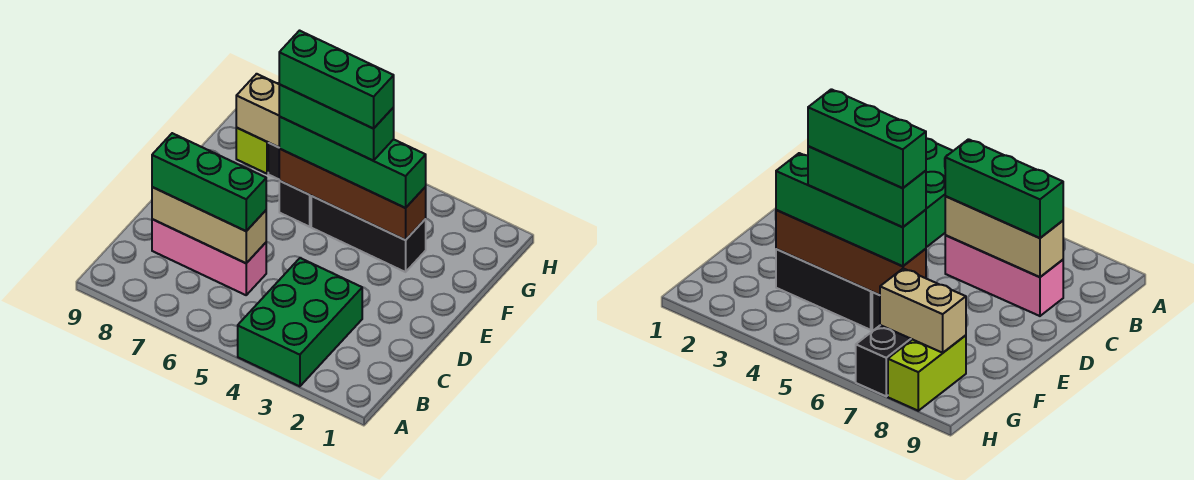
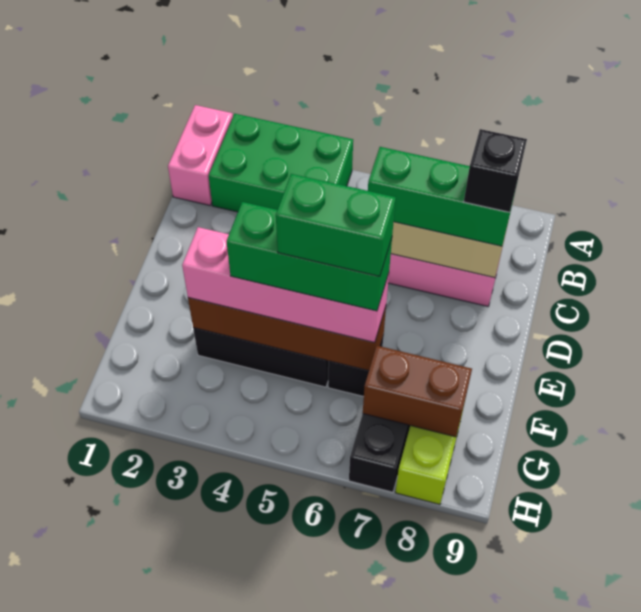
none -> pink 1x2 brick [168,105,233,205]
green 2x3 brick [238,258,362,386] -> green 2x3 brick turned to [209,114,353,212]
none -> black 1x1 brick [464,129,527,213]
green 1x4 brick [279,117,426,208] -> pink 1x4 brick [182,227,389,343]
green 1x3 brick [279,31,394,129] -> green 1x2 brick [276,174,396,276]
tan 1x2 brick [236,74,280,147] -> brown 1x2 brick [363,346,472,437]

